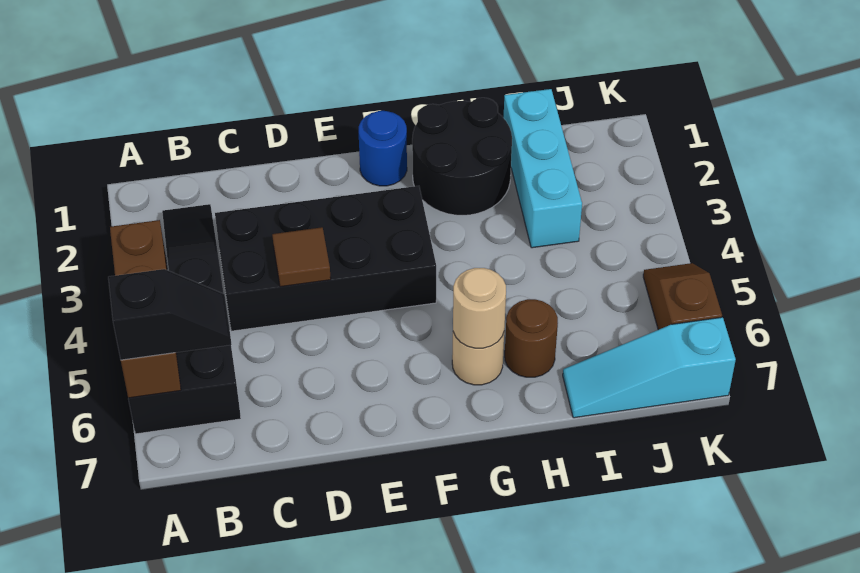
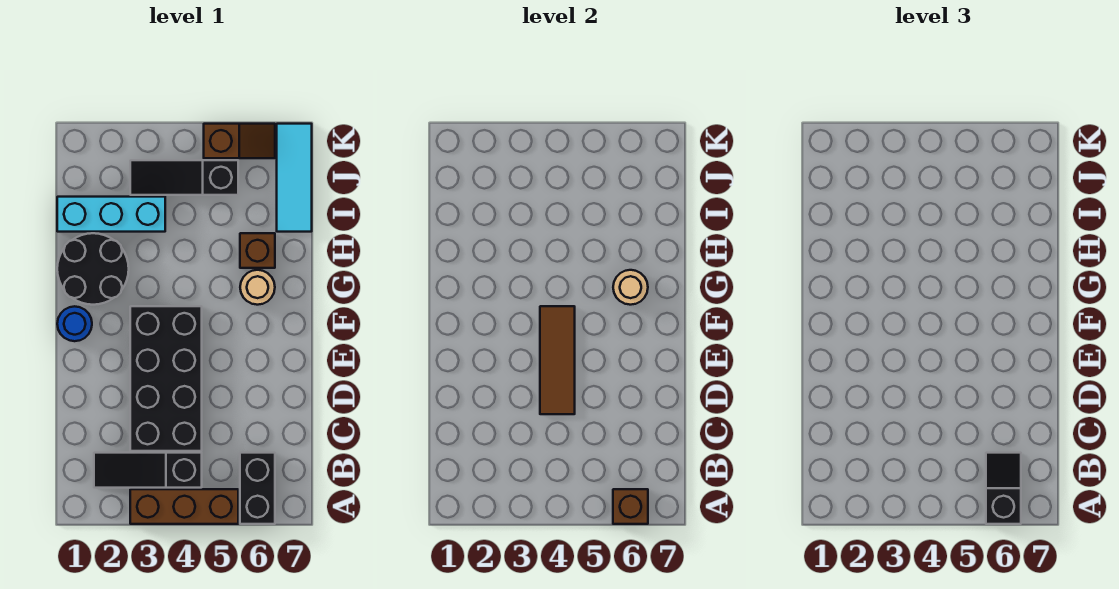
brown 1x1 tile [272,227,331,287] -> brown 1x3 tile [540,306,575,414]
brown 1x1 round brick [505,299,558,377] -> brown 1x1 brick [240,233,275,268]
cyan 1x3 slope [563,317,736,418] -> cyan 1x3 tile [277,124,312,232]
none -> black 1x3 slope [130,160,238,195]
brown 1x2 slope [643,263,722,330] -> brown 1x2 slope turned to [204,124,275,158]

